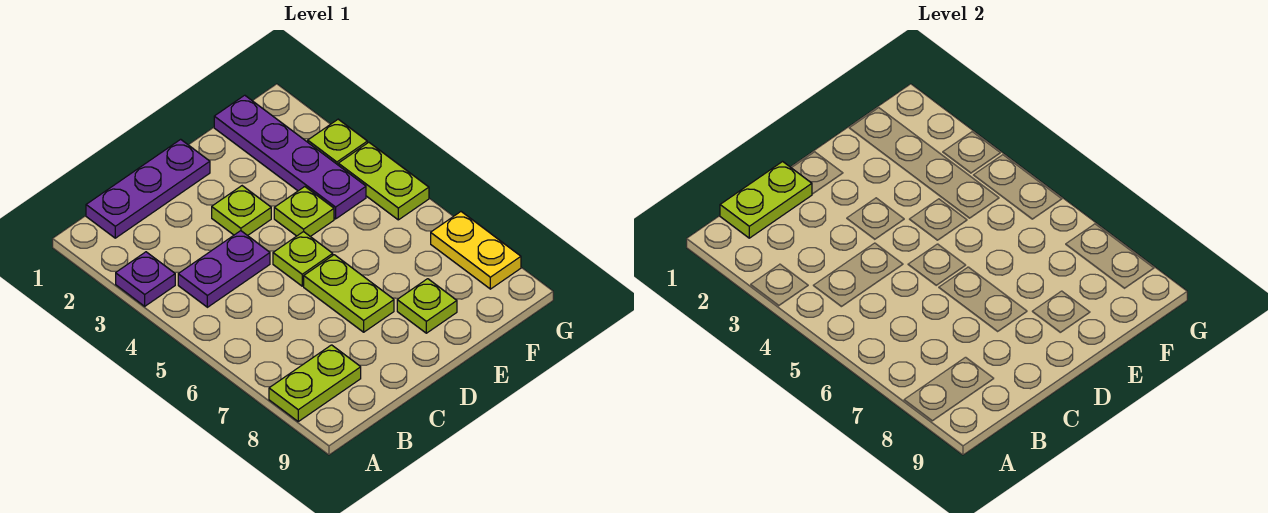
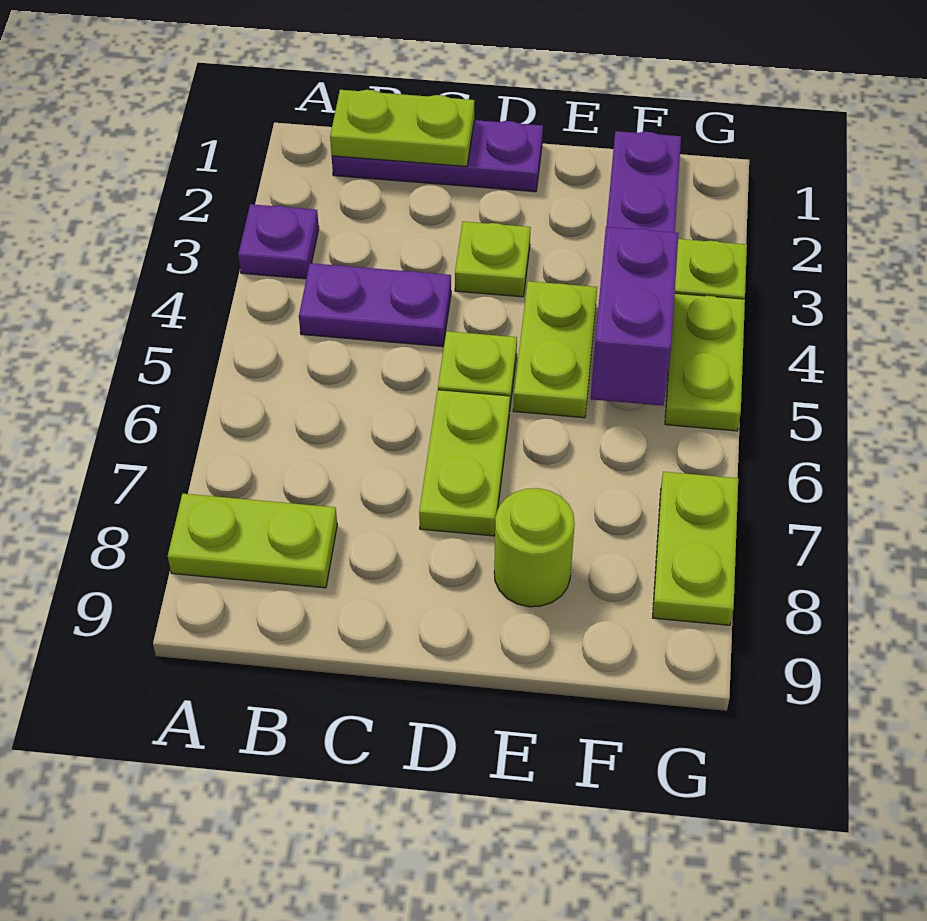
lime 1x1 plate [274,187,334,237] -> lime 1x2 plate [513,281,597,418]
lime 1x1 plate [397,279,457,333] -> lime 1x1 round brick [494,488,575,607]
none -> purple 1x2 brick [591,227,678,406]
yellow 1x2 plate [431,212,521,289] -> lime 1x2 plate [653,472,738,625]

